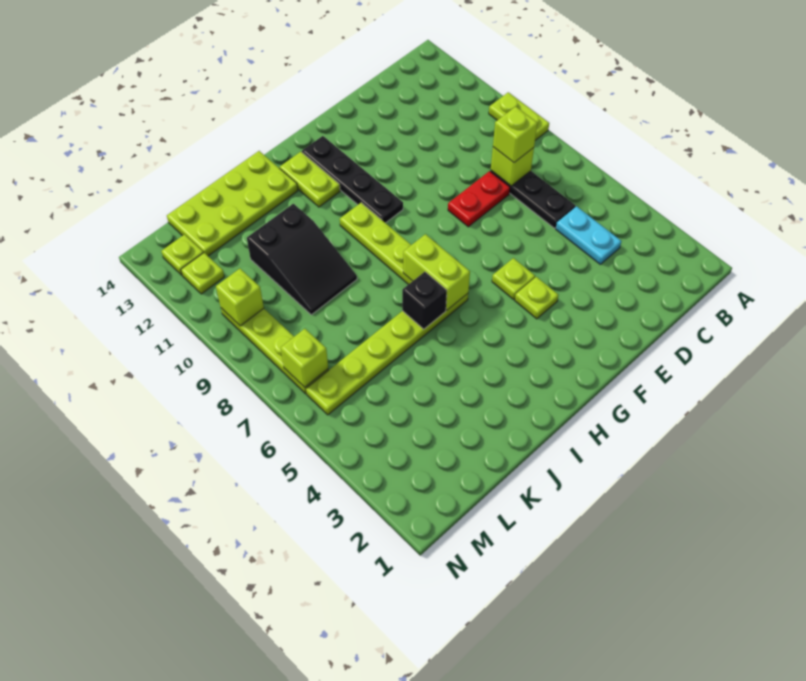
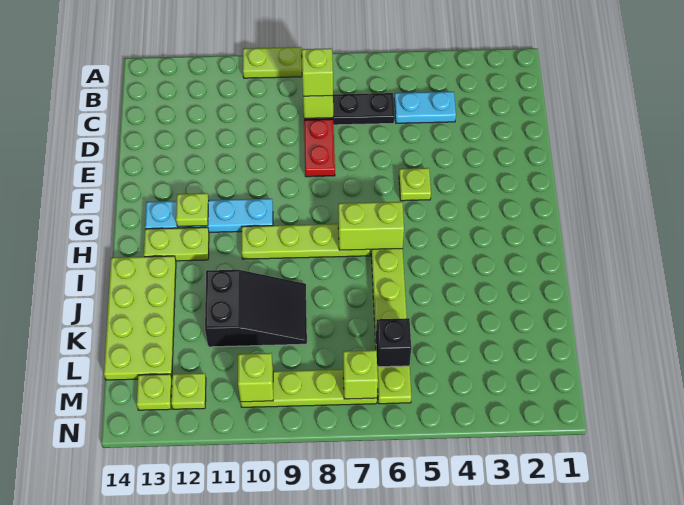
lime 1x1 plate [515,277,558,319] -> lime 1x1 plate moved to [176,193,209,227]
black 1x4 plate [302,136,403,223] -> cyan 1x4 plate [145,199,273,232]
black 1x1 brick [402,272,447,329] -> black 1x1 brick moved to [376,318,411,367]

